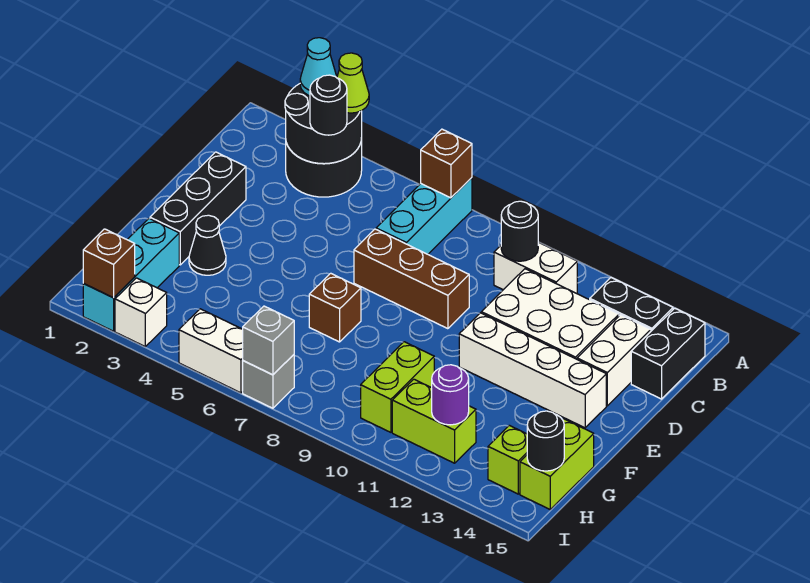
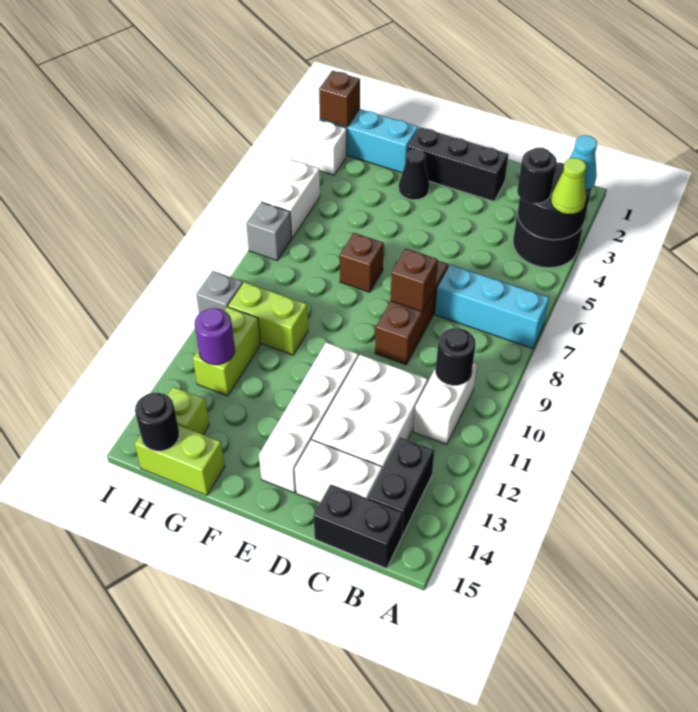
brown 1x1 brick [421,129,472,198] -> brown 1x1 brick moved to [390,249,438,312]
grey 1x1 brick [243,306,294,375] -> grey 1x1 brick moved to [196,271,243,314]

